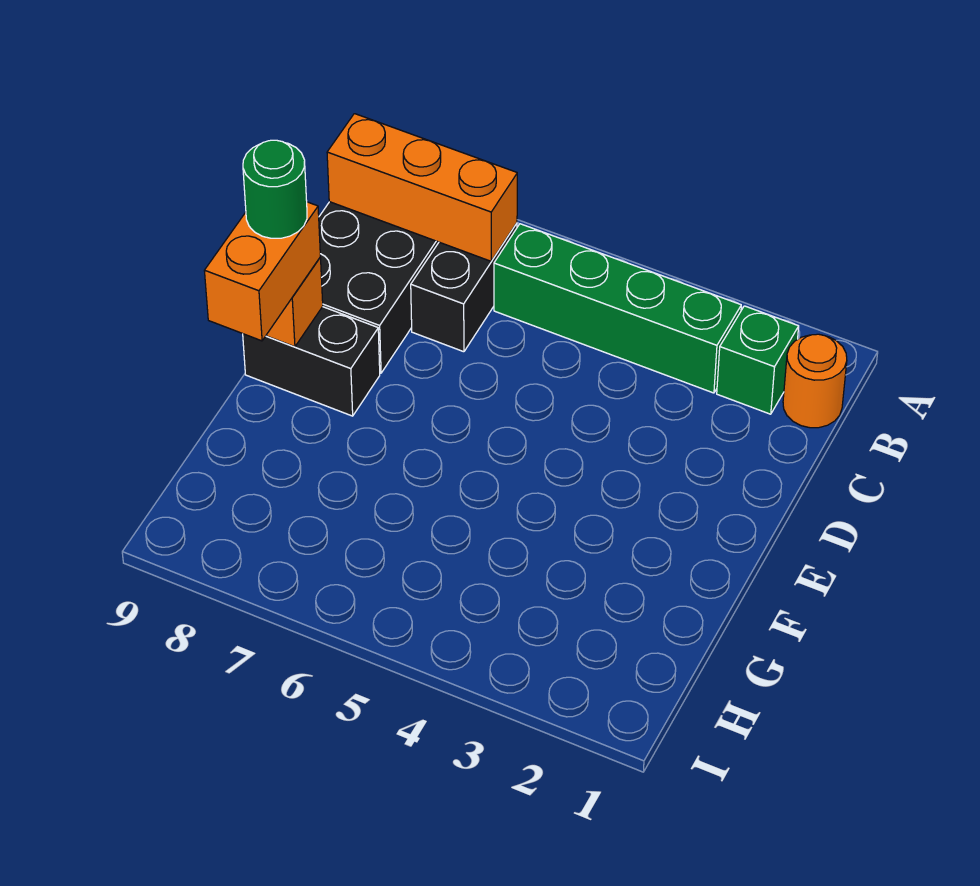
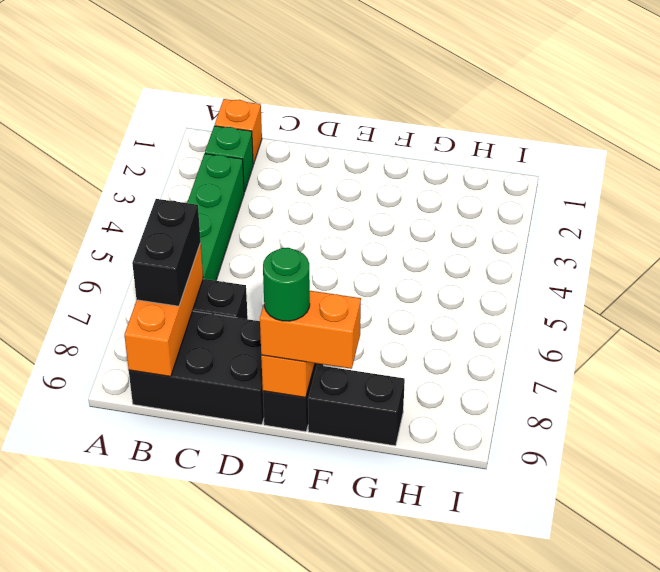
orange 1x1 round brick [783,334,847,428] -> orange 1x1 brick [215,99,262,164]
none -> black 1x2 brick [132,199,201,306]
none -> black 1x2 brick [308,365,405,446]

